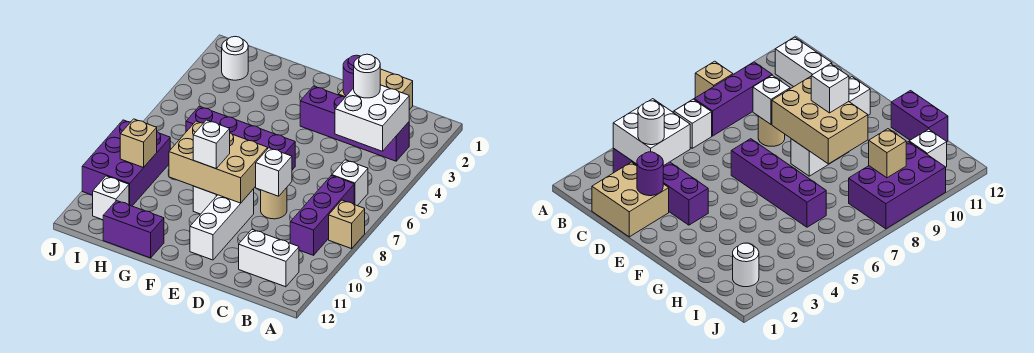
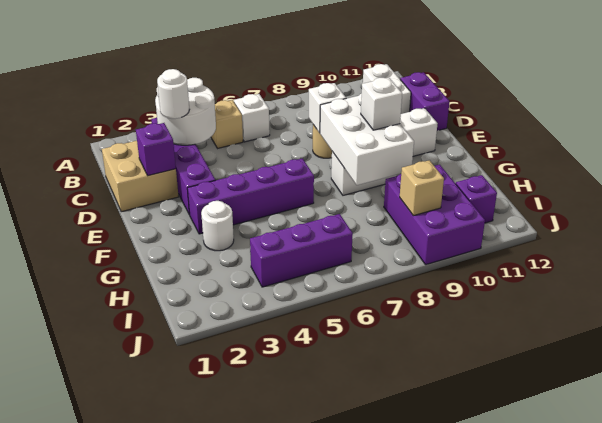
tan 1x1 brick [329,200,365,249] -> tan 1x1 brick moved to [211,100,243,148]
white 2x2 brick [335,85,409,151] -> white 2x2 round brick [155,78,216,145]
purple 1x3 brick [290,175,354,255] -> purple 1x3 brick moved to [250,214,353,287]
purple 1x1 round brick [343,55,361,96] -> purple 1x1 brick [136,123,176,176]
purple 1x4 brick [186,106,295,170] -> purple 1x4 brick turned to [187,158,314,234]
tan 2x3 brick [169,121,268,203] -> white 2x3 brick [320,94,414,185]
purple 1x2 brick [103,201,164,258] -> purple 1x2 brick moved to [400,72,450,131]
white 1x1 round brick [222,37,248,80] -> white 1x1 round brick moved to [201,201,234,251]
purple 2x3 brick [82,120,170,206] -> purple 2x3 brick turned to [384,165,485,265]
white 1x1 brick [93,176,129,220] -> purple 1x1 brick [456,175,497,223]

